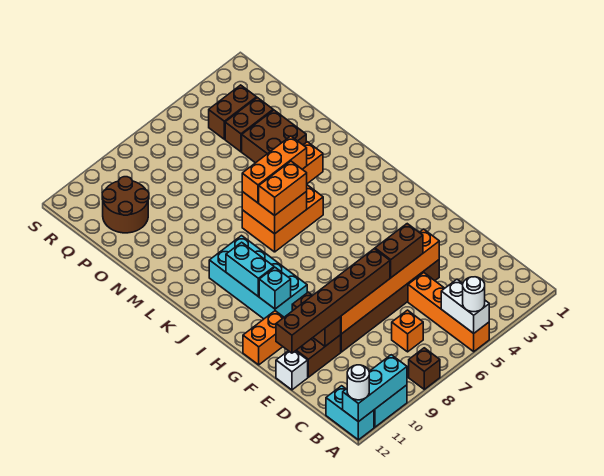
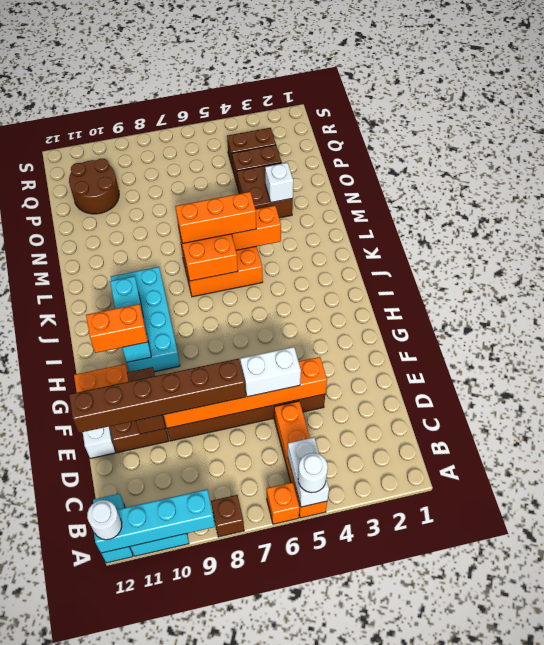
cyan 1x3 brick [343,355,407,422] -> cyan 1x4 brick [94,489,215,553]
orange 1x1 brick [392,310,423,352] -> orange 1x1 brick moved to [267,482,300,524]
brown 1x2 brick [375,224,423,278] -> white 1x2 brick [240,347,301,397]
orange 1x2 brick [259,161,307,215] -> orange 1x2 brick moved to [86,304,148,353]
none -> white 1x1 brick [265,163,293,202]

